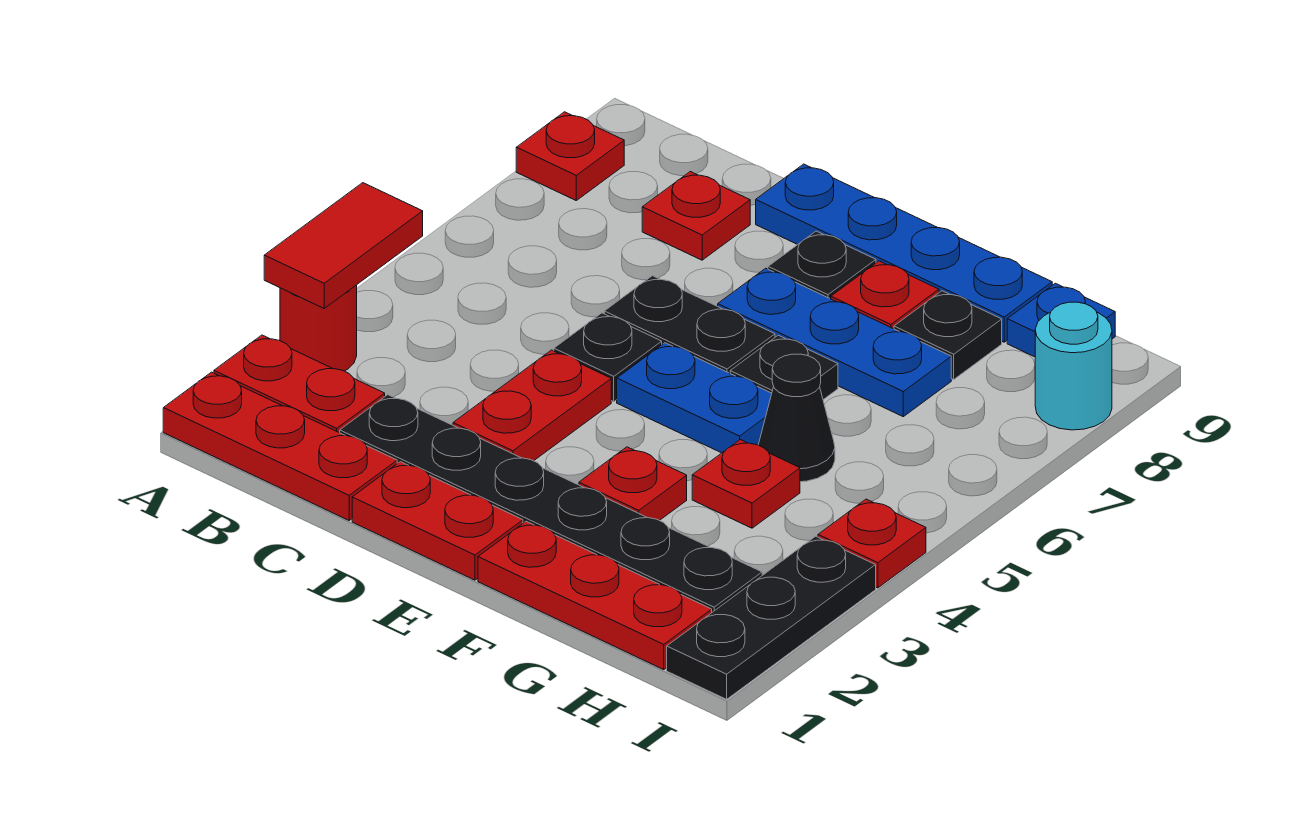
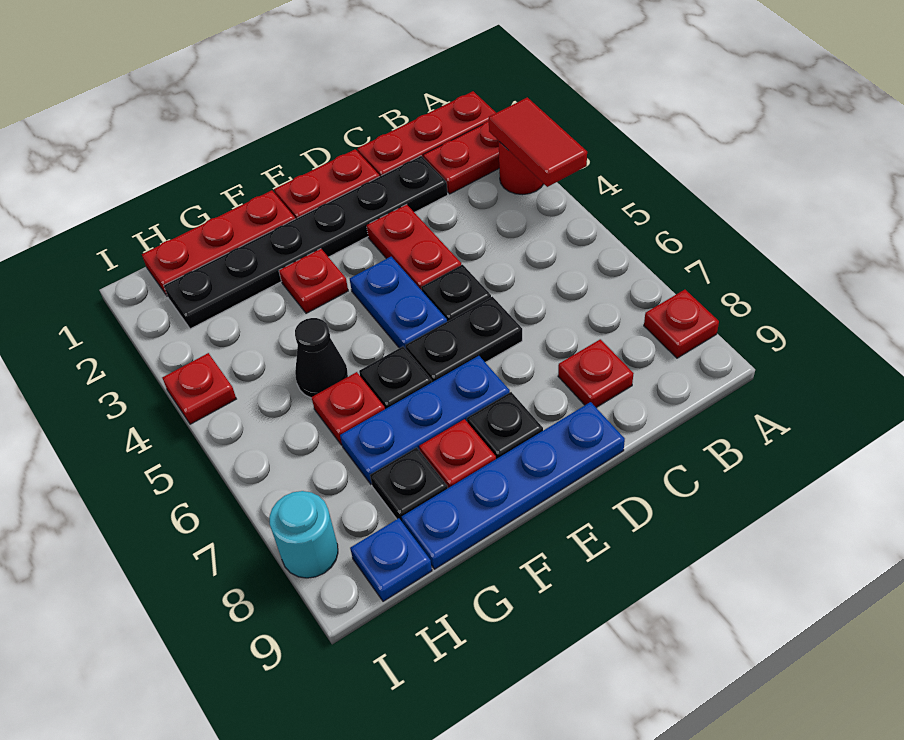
blue 1x2 plate [617,343,772,453] -> blue 1x2 plate turned to [350,257,447,349]
red 1x1 plate [692,440,800,528] -> red 1x1 plate moved to [312,372,385,445]
black 1x3 plate [667,536,876,699] -> none

